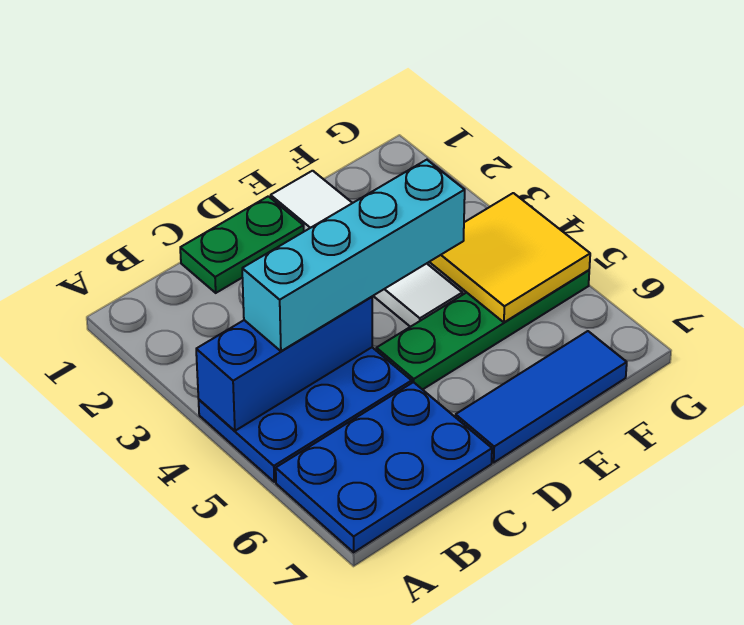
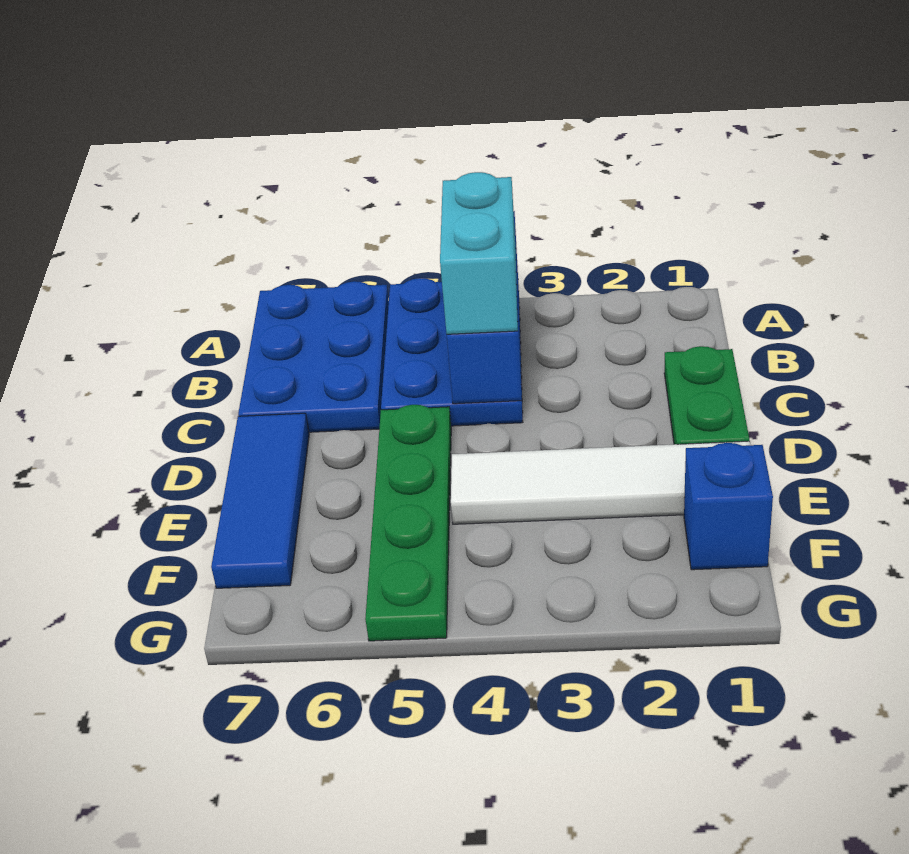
cyan 1x4 brick [242,160,465,351] -> cyan 1x2 brick [440,172,518,334]
none -> blue 1x1 brick [684,443,773,570]
yellow 2x2 tile [430,193,590,322] -> none

